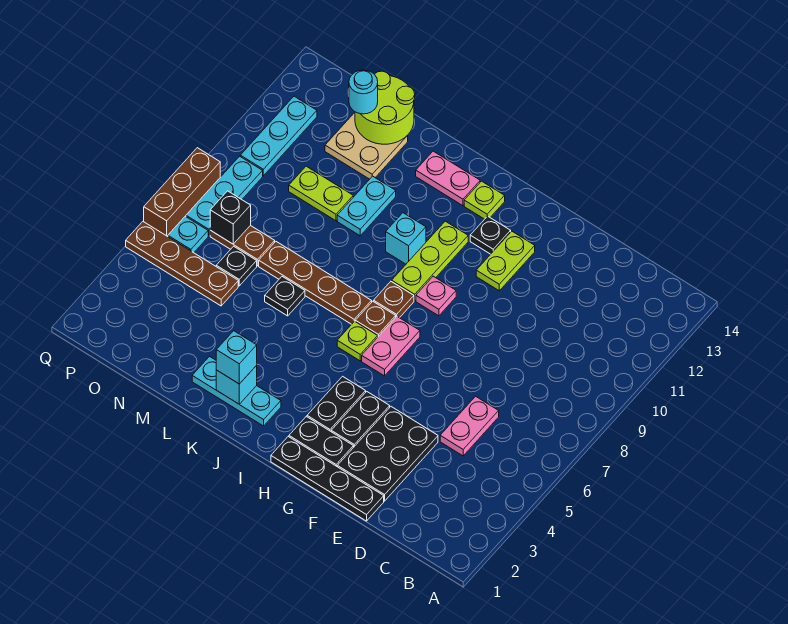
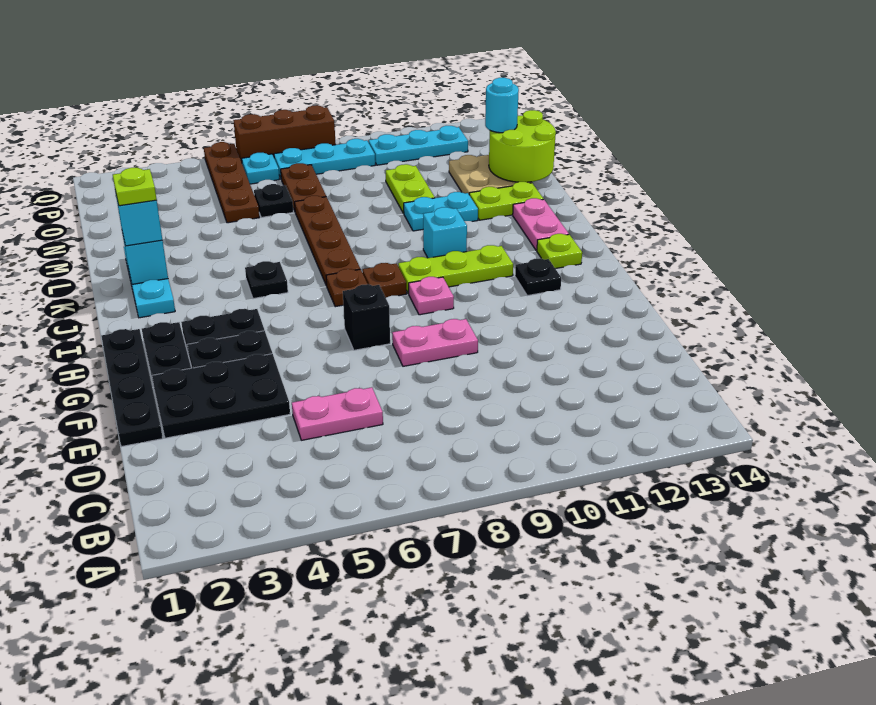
lime 1x2 plate [476,231,535,291] -> lime 1x2 plate moved to [469,182,543,220]
pink 1x2 plate [362,317,420,376] -> pink 1x2 plate moved to [392,319,478,366]
lime 1x1 plate [337,321,378,361] -> lime 1x1 plate moved to [113,168,157,206]
black 1x1 plate [265,277,305,316] -> black 1x1 plate moved to [245,261,288,299]
black 1x1 brick [210,191,251,244] -> black 1x1 brick moved to [343,284,390,350]

